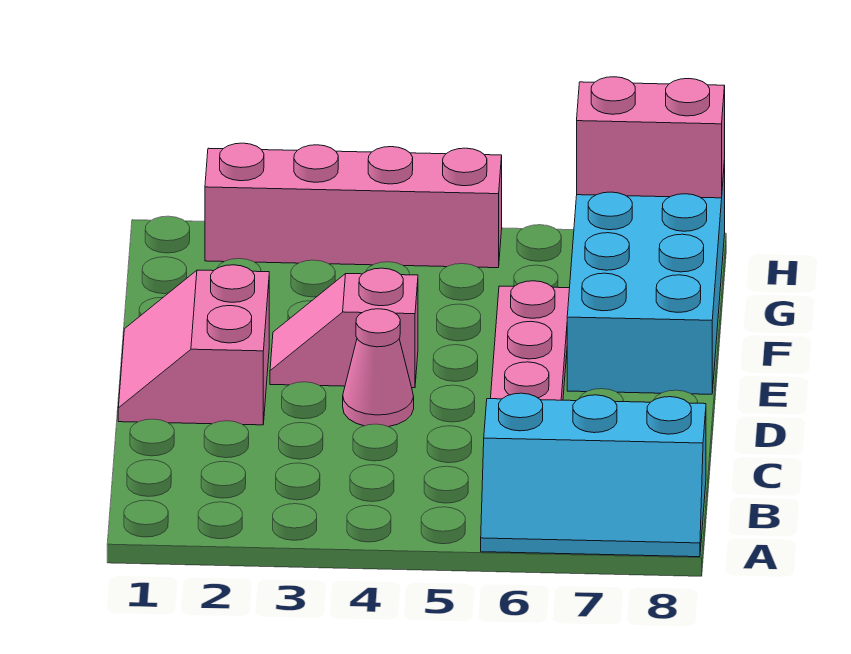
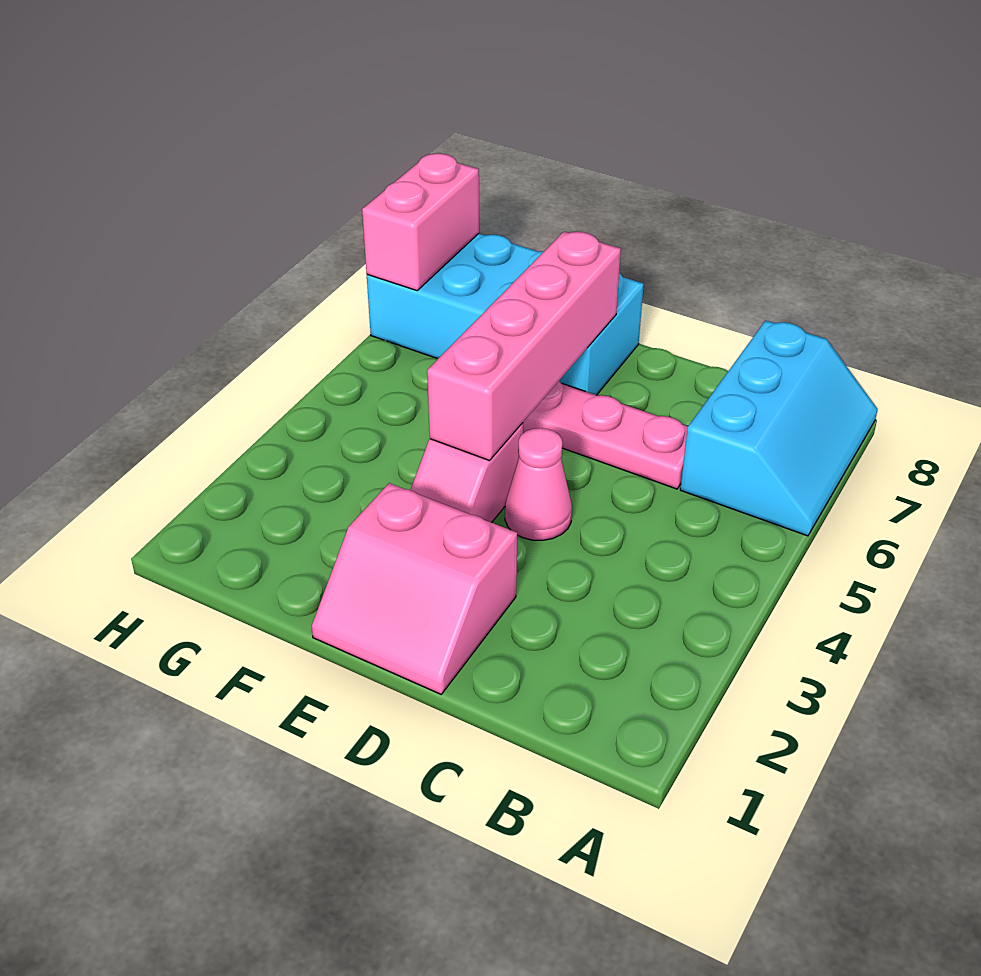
pink 1x4 brick [205,143,502,268] -> pink 1x4 brick moved to [427,232,621,460]

